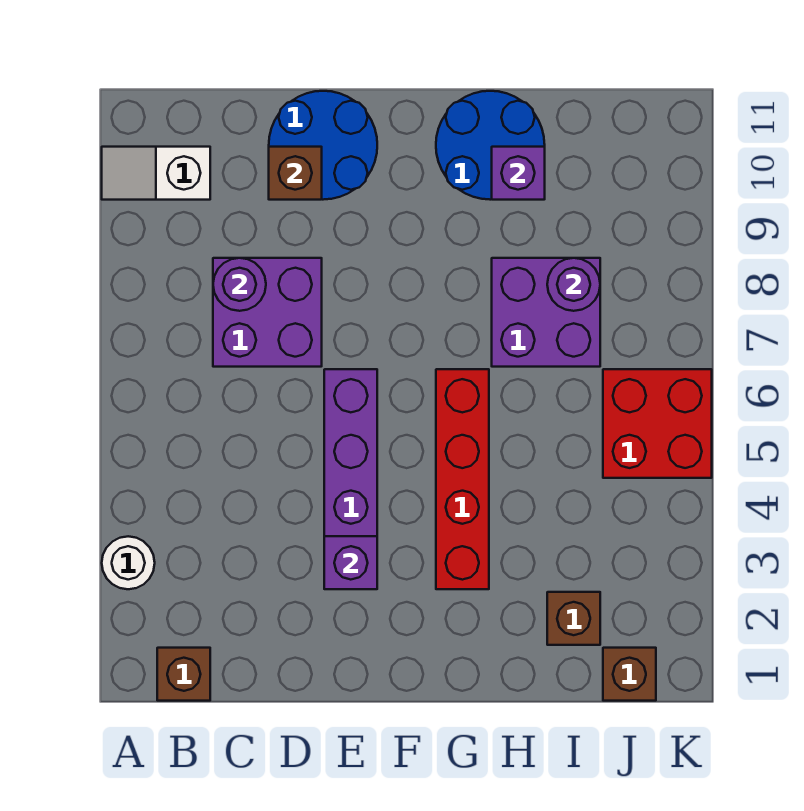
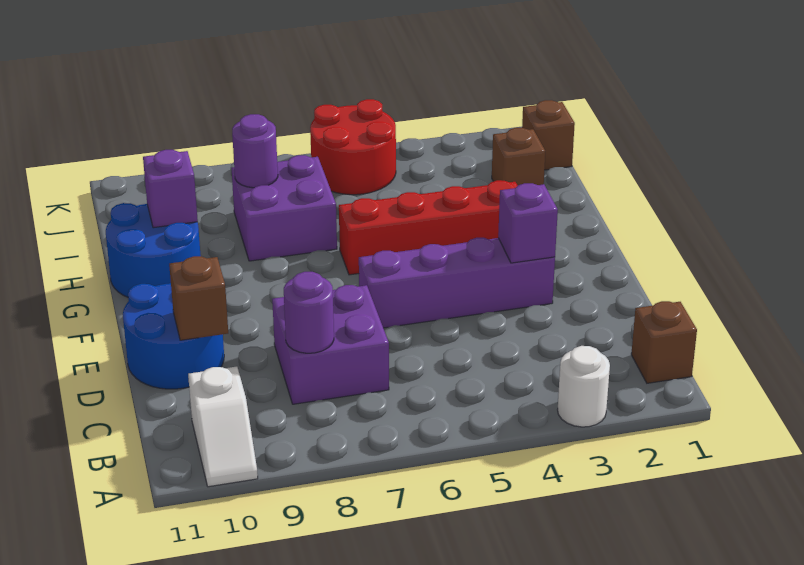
red 2x2 brick [603,369,712,478] -> red 2x2 round brick [310,99,396,195]

